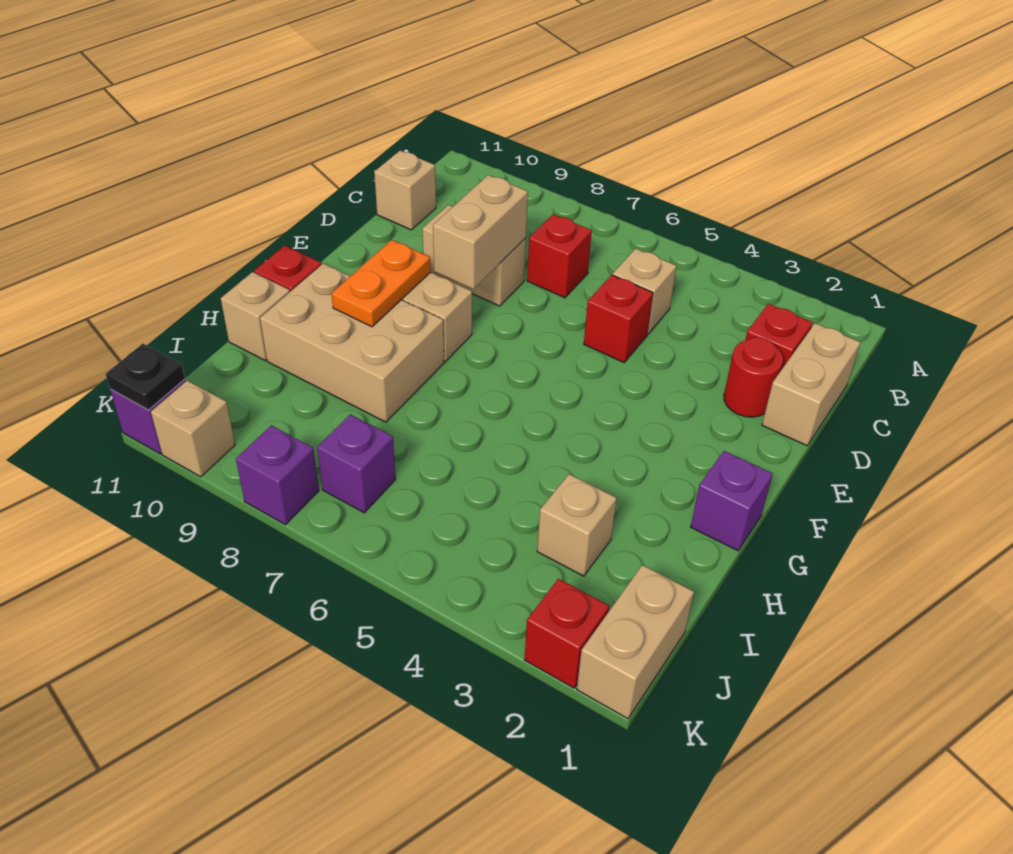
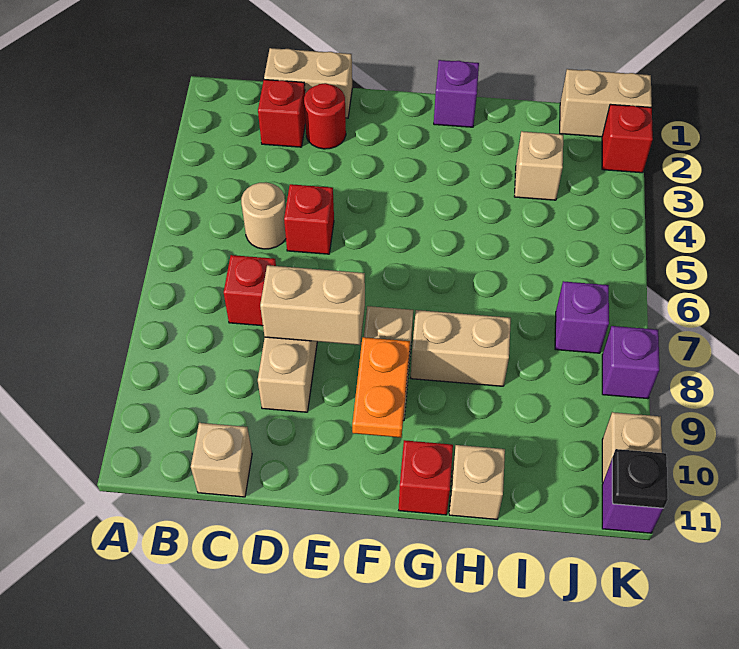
tan 1x1 brick [613,249,676,334] -> tan 1x1 round brick [241,182,286,249]
orange 1x2 plate [331,240,431,327] -> orange 1x2 plate turned to [352,337,410,438]
tan 2x3 brick [260,264,444,422] -> tan 1x2 brick [411,310,511,386]

